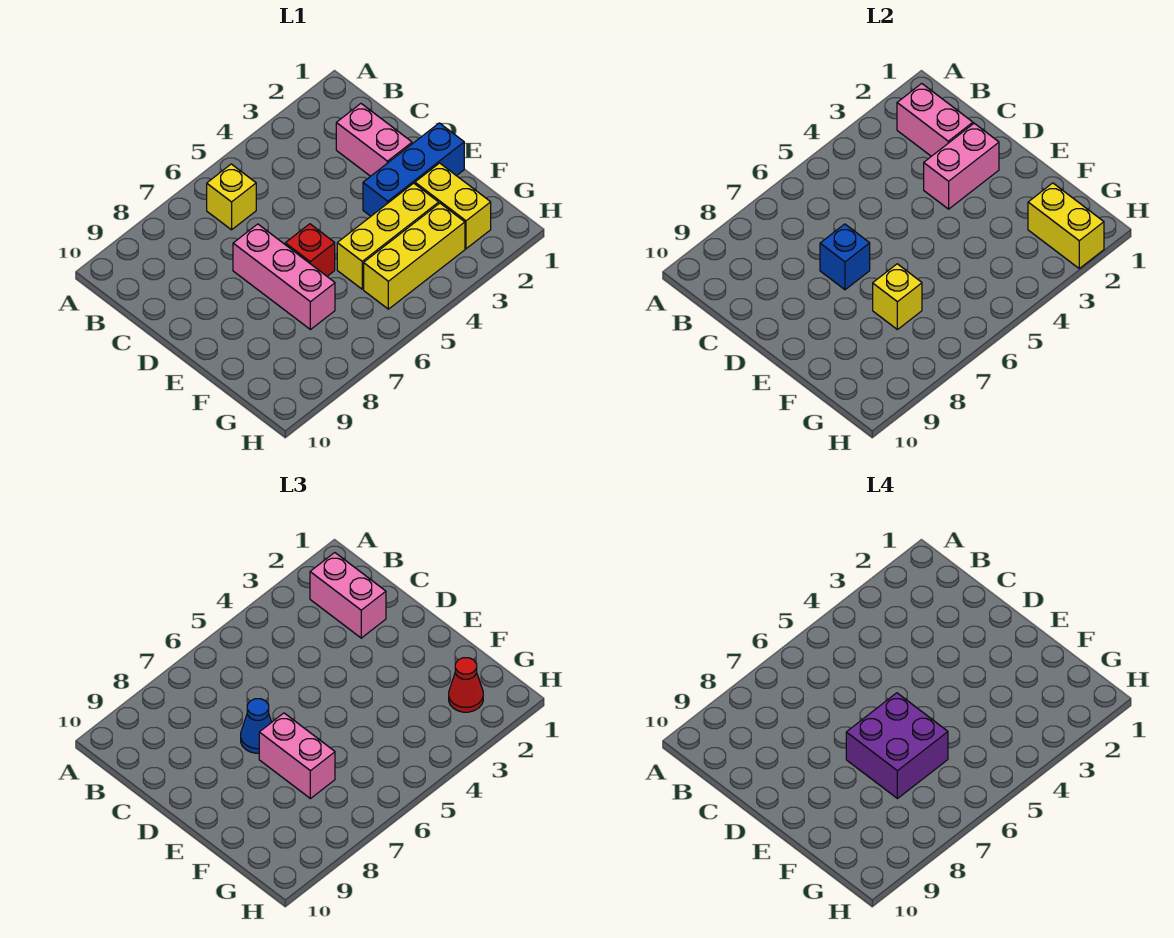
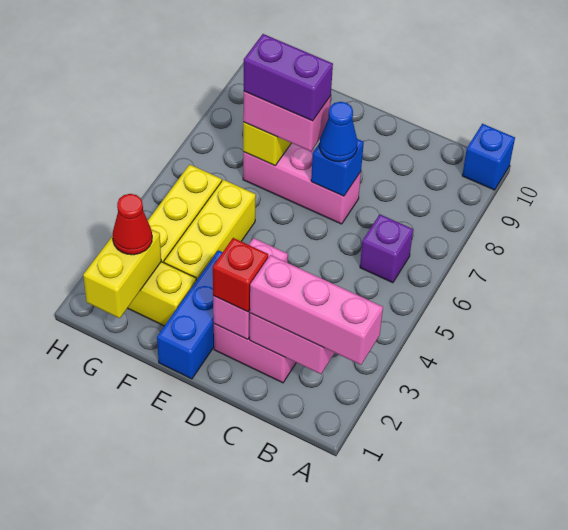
none -> blue 1x1 brick [462,124,515,190]
pink 1x2 brick [310,553,386,638] -> pink 1x3 brick [250,255,383,365]
yellow 1x1 brick [207,164,256,230] -> purple 1x1 brick [360,214,413,283]
red 1x1 brick [285,224,335,276] -> red 1x1 brick moved to [213,238,268,312]
purple 2x2 brick [846,693,948,799] -> purple 1x2 brick [244,34,333,121]
yellow 1x2 brick [1028,183,1104,268] -> yellow 1x2 brick turned to [83,229,161,318]

